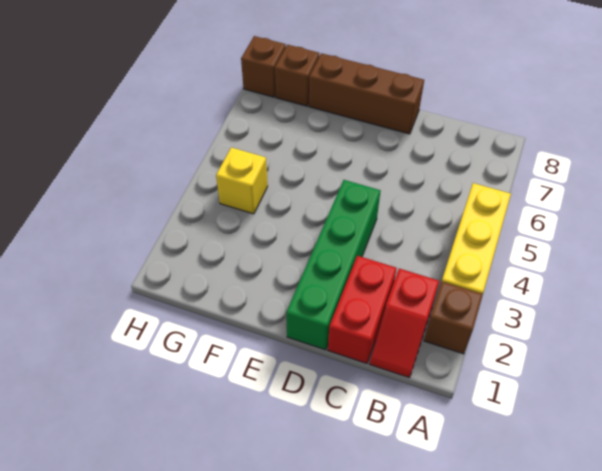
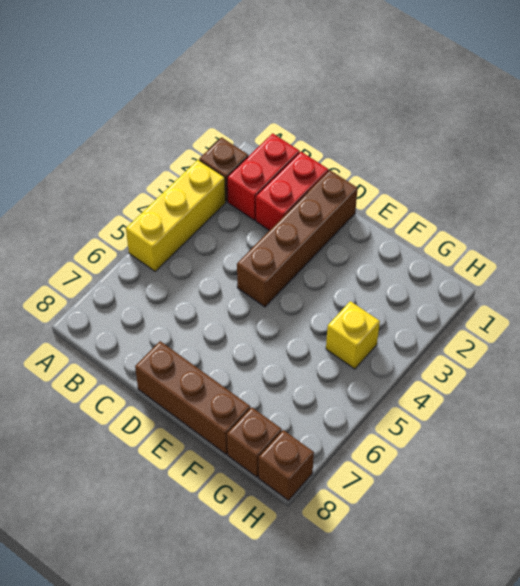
red 1x2 slope [370,269,439,378] -> red 1x2 brick [227,133,300,220]
green 1x4 brick [286,180,381,350] -> brown 1x4 brick [237,170,358,307]

